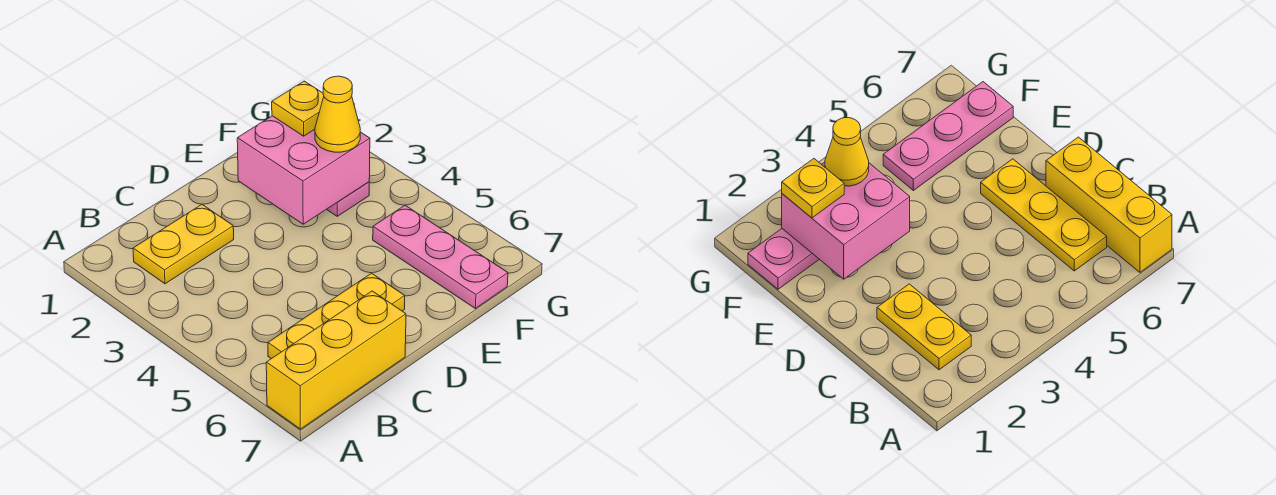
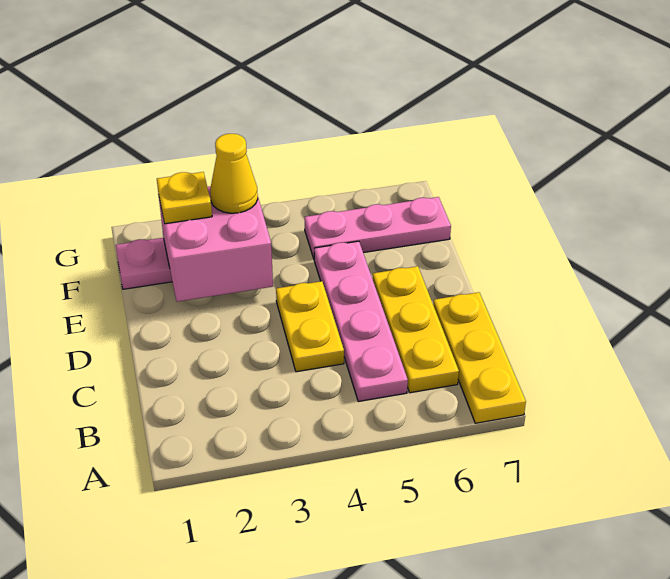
yellow 1x3 brick [266,291,406,429] -> yellow 1x3 plate [433,292,526,423]
yellow 1x2 plate [133,204,234,284] -> yellow 1x2 plate moved to [276,281,344,372]
none -> pink 1x4 plate [314,241,408,401]

